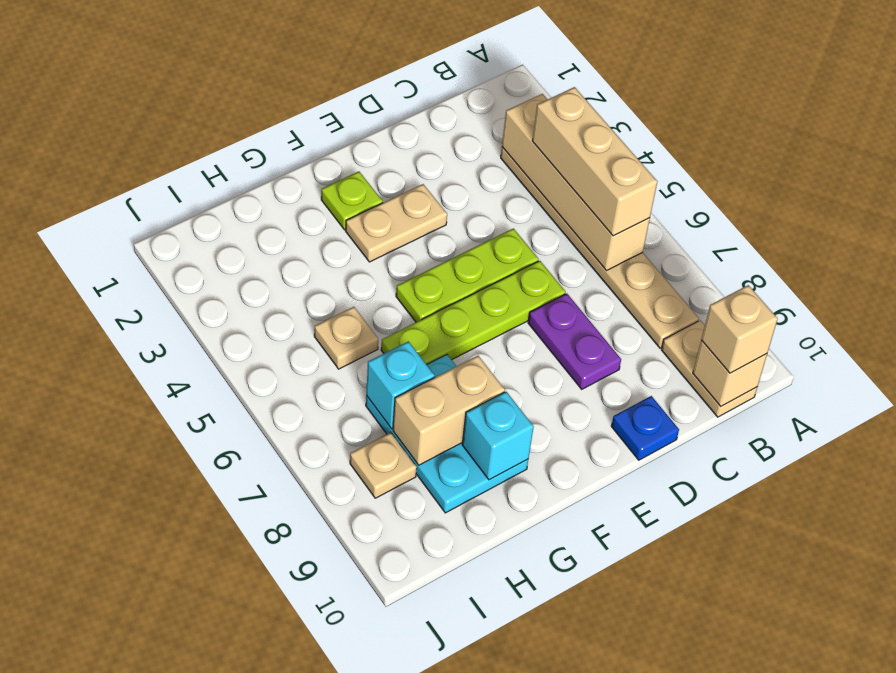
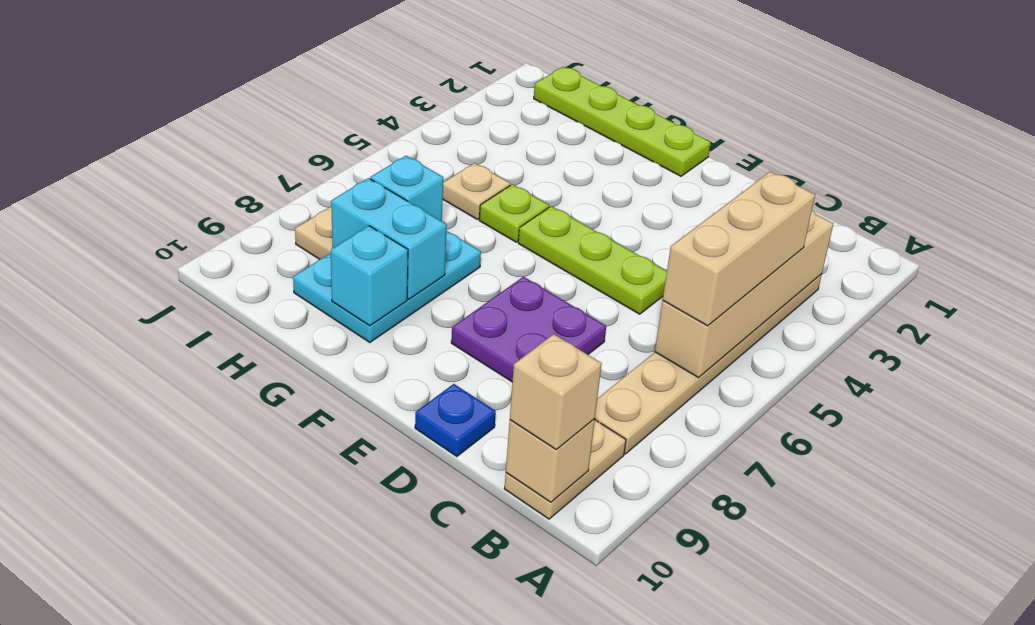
lime 1x4 plate [381,261,566,365] -> lime 1x4 plate moved to [534,67,711,176]
purple 1x2 plate [528,294,621,389] -> purple 2x2 plate [451,277,606,382]
tan 1x2 plate [346,184,447,262] -> none
lime 1x1 plate [321,172,383,230] -> lime 1x1 plate moved to [479,184,549,242]
tan 1x2 brick [393,356,505,465] -> cyan 1x2 brick [331,178,447,299]

